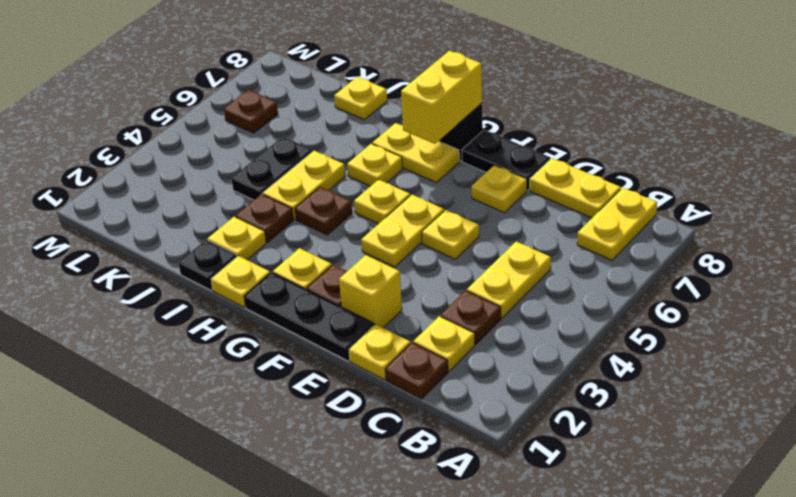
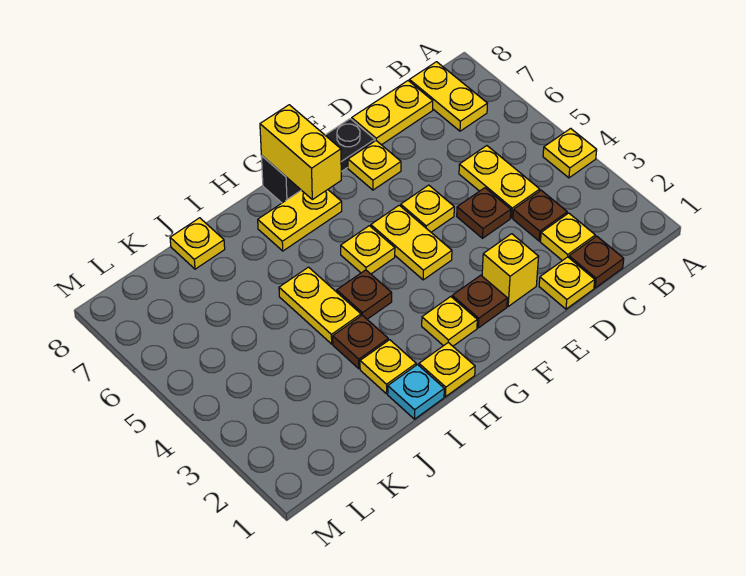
black 1x3 plate [244,272,374,361] -> none
yellow 1x1 plate [347,144,403,186] -> yellow 1x1 plate moved to [543,128,597,178]
black 1x1 plate [179,240,237,290] -> cyan 1x1 plate [388,365,444,419]
black 1x2 plate [231,137,313,200] -> none
brown 1x1 plate [224,90,278,133] -> brown 1x1 plate moved to [457,188,511,238]

